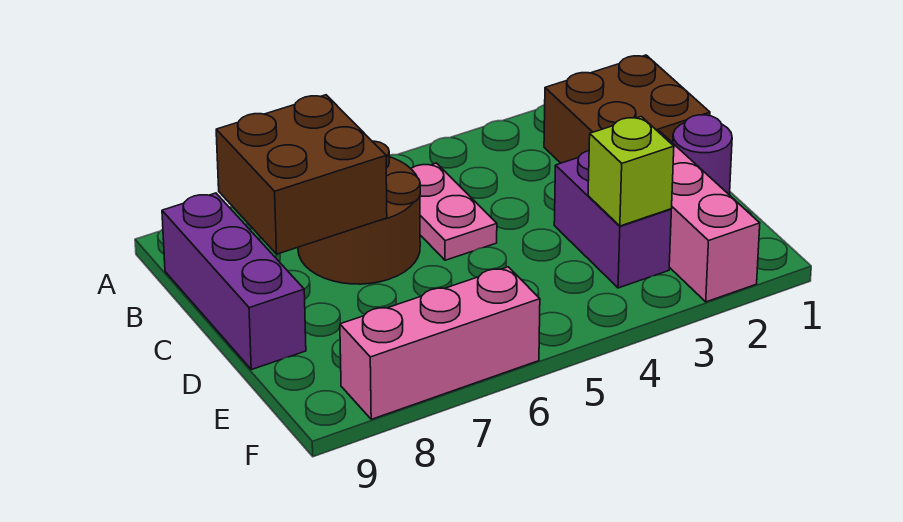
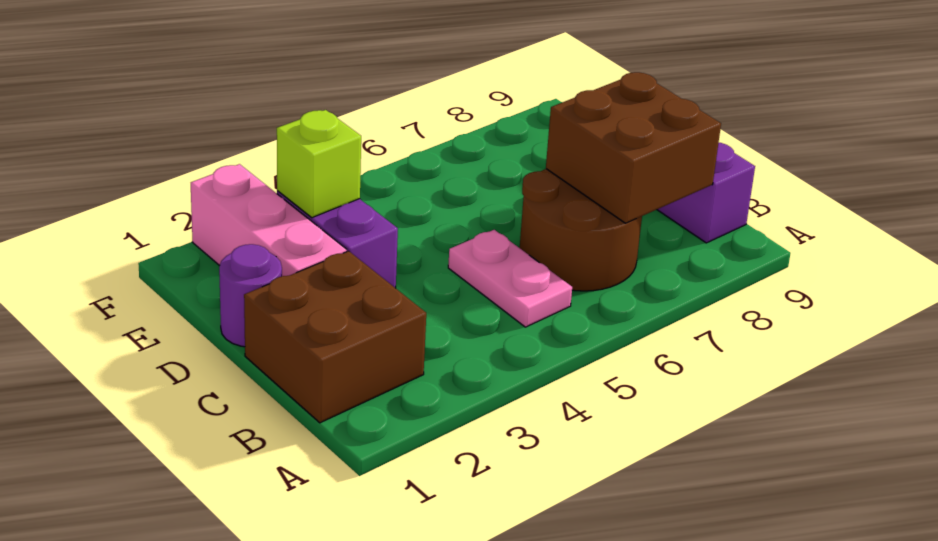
pink 1x3 brick [340,267,540,419] -> none

